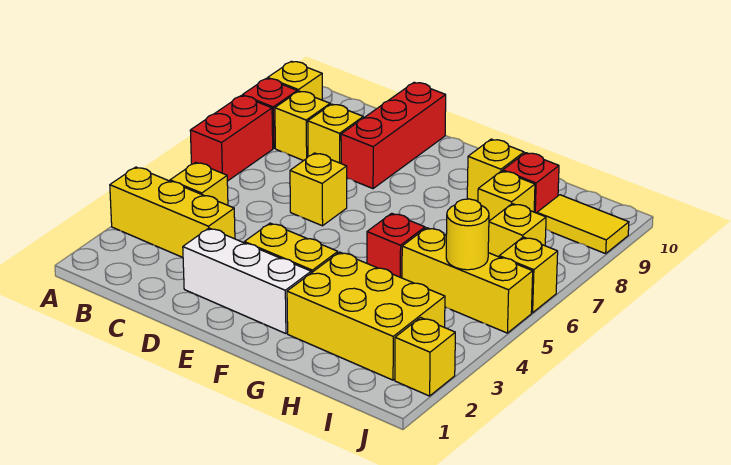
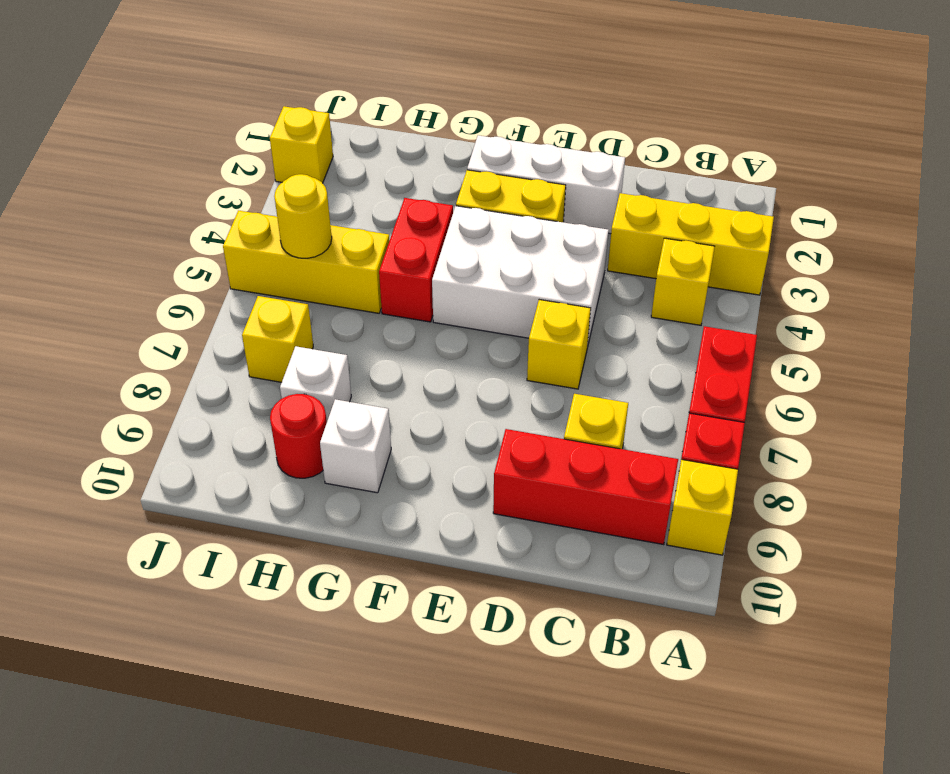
yellow 1x1 brick [275,91,330,161] -> none
none -> white 2x3 brick [432,206,609,348]
red 1x3 brick [341,82,446,189] -> red 1x3 brick turned to [493,429,678,545]
yellow 2x3 brick [287,252,445,380] -> none
red 1x1 brick [367,213,425,278] -> red 1x2 brick [379,198,453,322]
yellow 1x1 brick [467,139,524,202] -> white 1x1 brick [320,399,391,493]
yellow 1x1 brick [478,171,535,221] -> white 1x1 brick [280,346,351,421]
red 1x1 brick [503,153,559,213] -> red 1x1 round brick [270,394,327,478]
yellow 1x2 tile [537,195,629,254] -> none
yellow 1x1 brick [499,237,558,313] -> none

